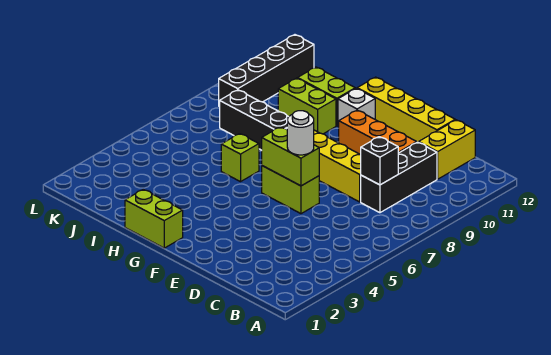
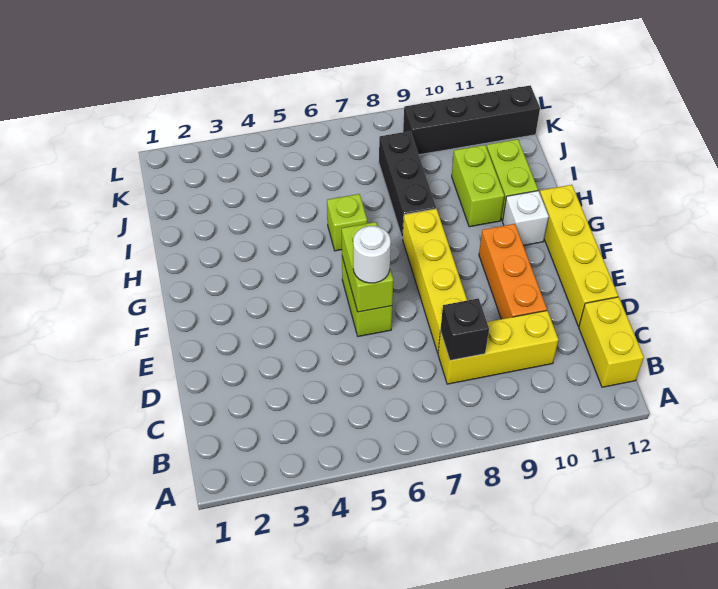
black 1x3 brick [361,142,437,213] -> yellow 1x3 brick [438,311,558,384]
yellow 1x2 brick [419,120,475,179] -> yellow 1x2 brick turned to [579,297,644,387]
lime 1x2 brick [125,189,183,248] -> none

